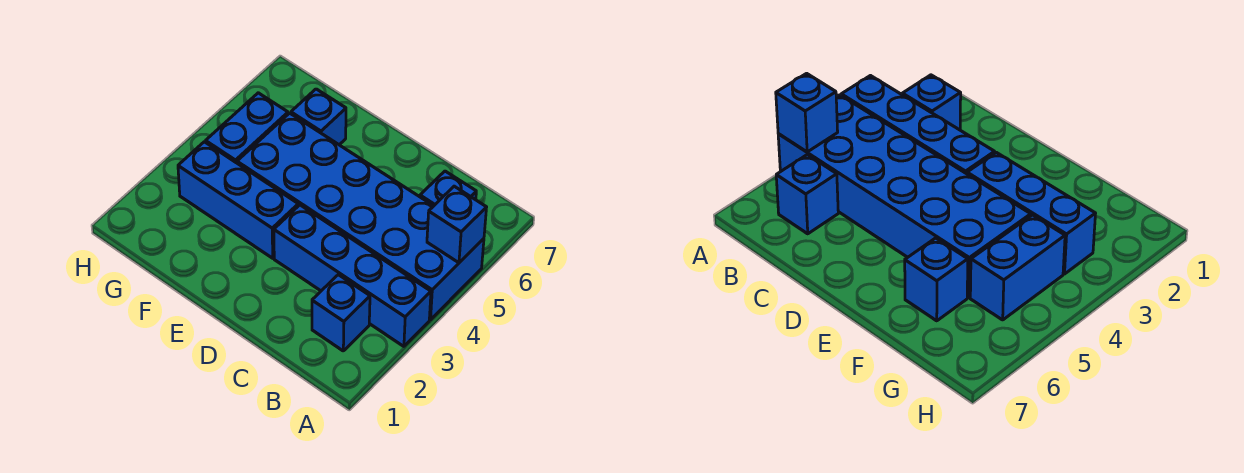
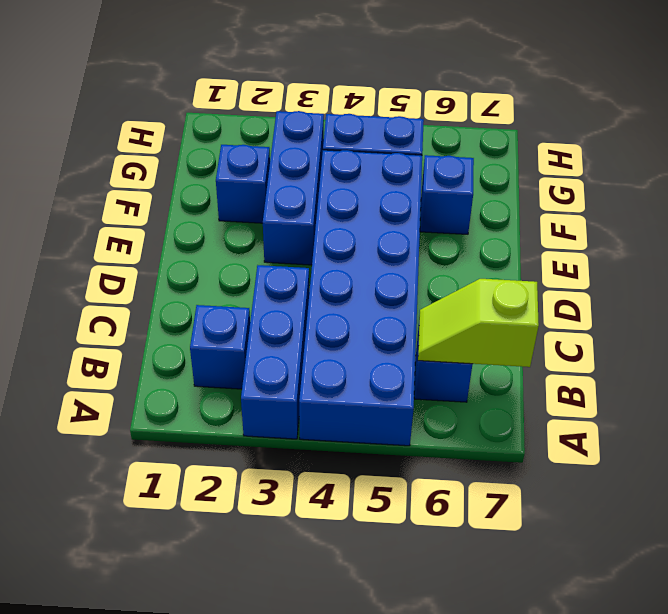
blue 1x4 brick [274,205,431,346] -> blue 1x3 brick [241,265,309,439]
blue 1x1 brick [427,186,487,263] -> blue 1x1 brick moved to [216,145,270,223]
none -> lime 1x2 slope [418,279,539,367]

